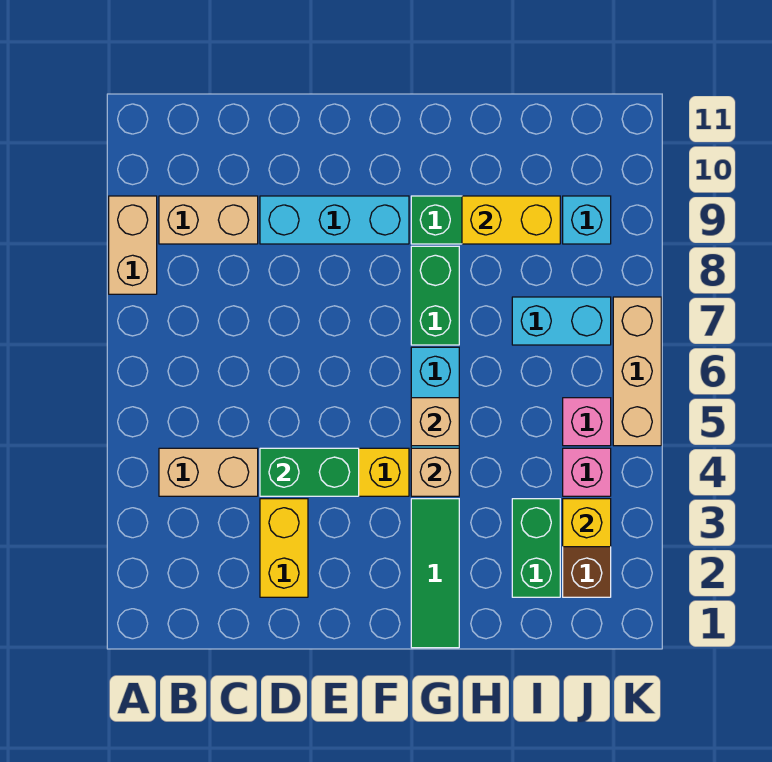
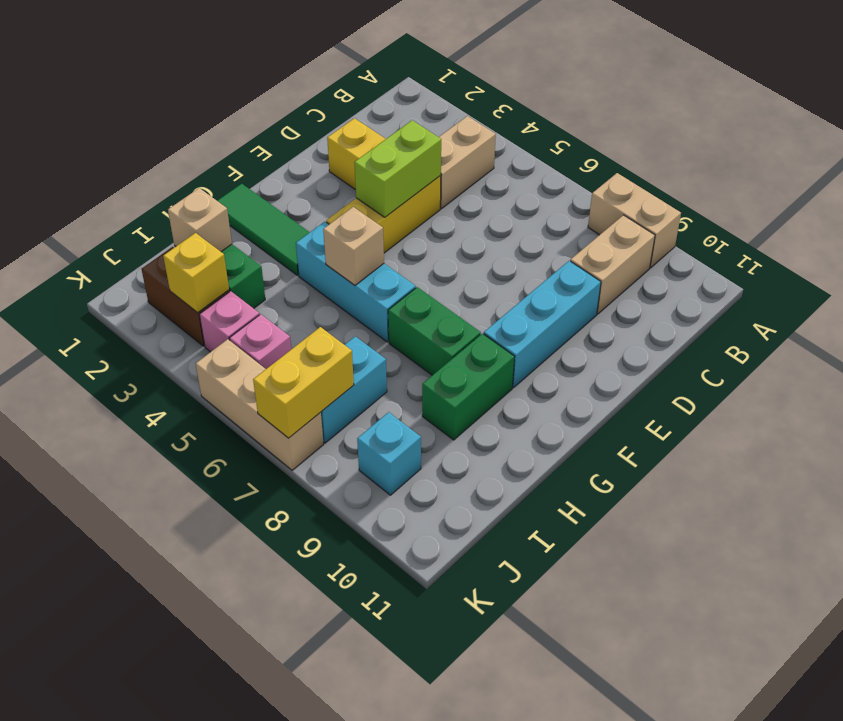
green 1x2 brick [260,448,359,496] -> lime 1x2 brick [354,120,441,217]
tan 1x1 brick [411,448,459,496] -> tan 1x1 brick moved to [168,188,232,252]
yellow 1x2 brick [462,196,560,244] -> yellow 1x2 brick moved to [253,327,354,438]

